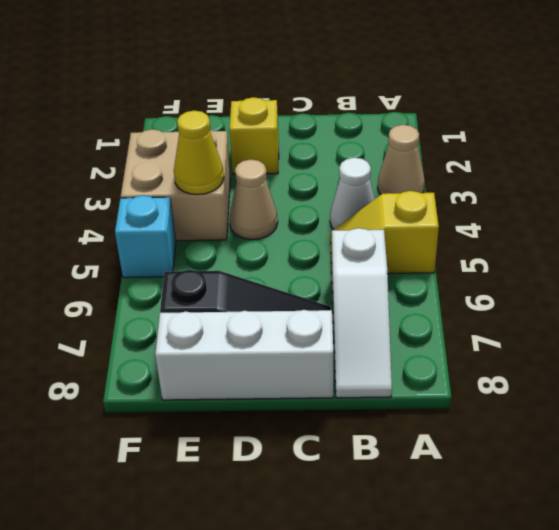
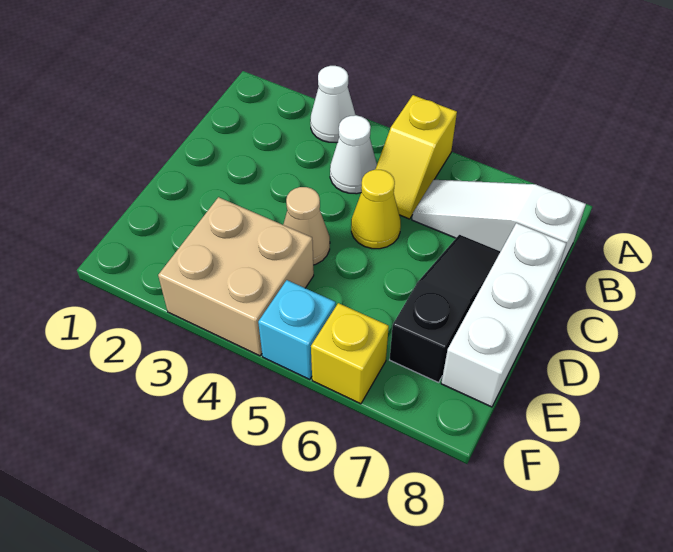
tan 1x1 cone [378,125,425,194] -> white 1x1 cone [310,66,355,142]
white 1x3 slope [332,228,392,398] -> white 1x3 slope turned to [412,180,586,277]
yellow 1x1 brick [230,97,279,174] -> yellow 1x1 brick moved to [311,303,389,404]
yellow 1x1 cone [174,111,224,195] -> yellow 1x1 cone moved to [351,170,401,249]

